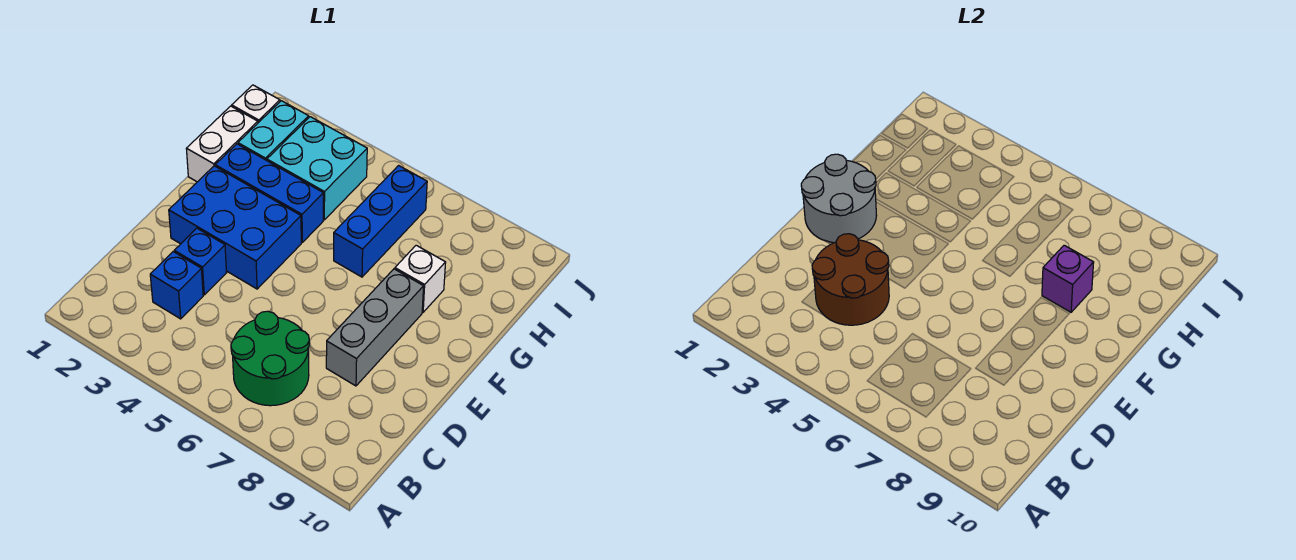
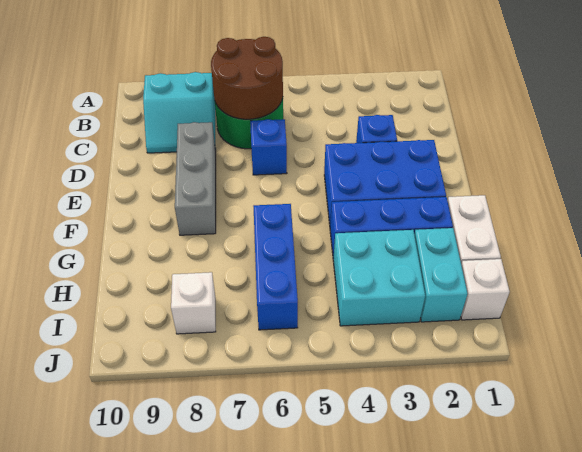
none -> cyan 2x2 slope [143,72,216,153]
blue 1x1 brick [150,252,203,319] -> blue 1x1 brick moved to [250,119,287,175]
brown 2x2 round brick [812,234,889,325] -> brown 2x2 round brick moved to [211,37,283,119]
grey 2x2 round brick [801,154,877,243] -> none
white 1x1 brick [395,245,446,312] -> white 1x1 brick moved to [171,272,216,334]
purple 1x1 brick [1042,245,1094,312] -> none

